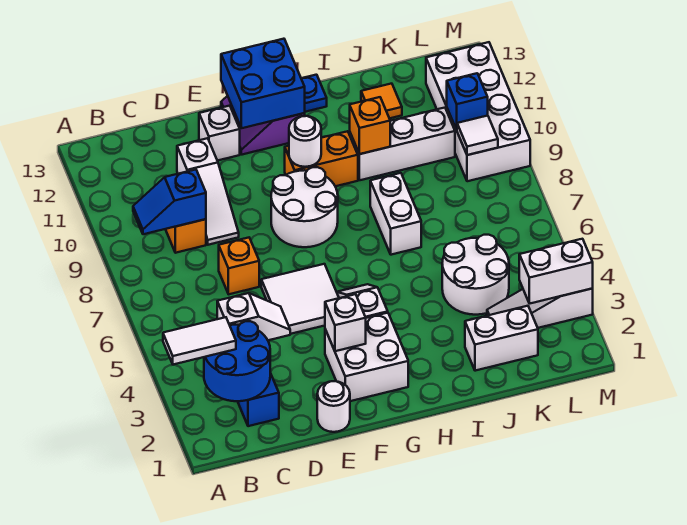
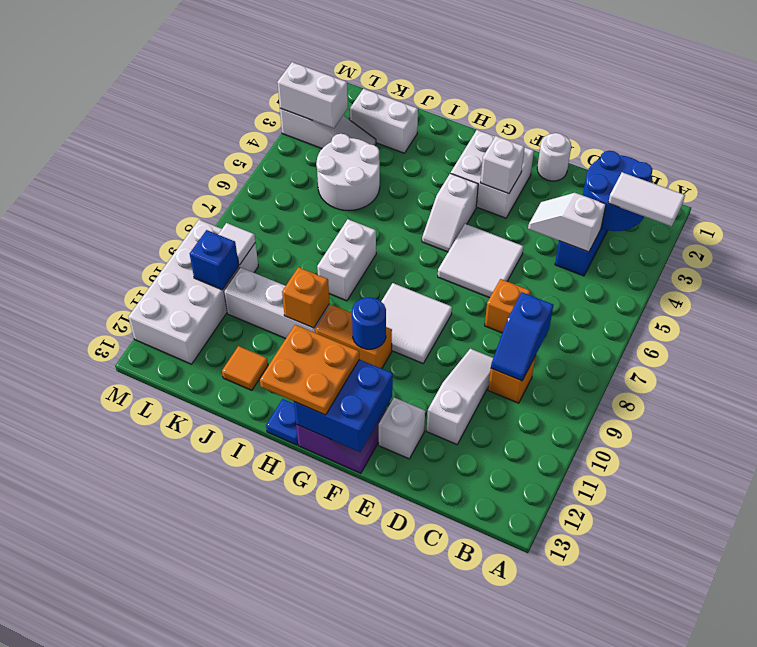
blue 1x2 slope [133,170,206,234] -> blue 1x2 slope turned to [491,292,553,381]
white 2x2 round brick [271,167,338,247] -> white 2x2 tile [381,283,452,363]
white 1x1 round brick [289,116,321,167] -> blue 1x1 round brick [352,298,386,349]
none -> orange 2x2 plate [260,325,359,415]

